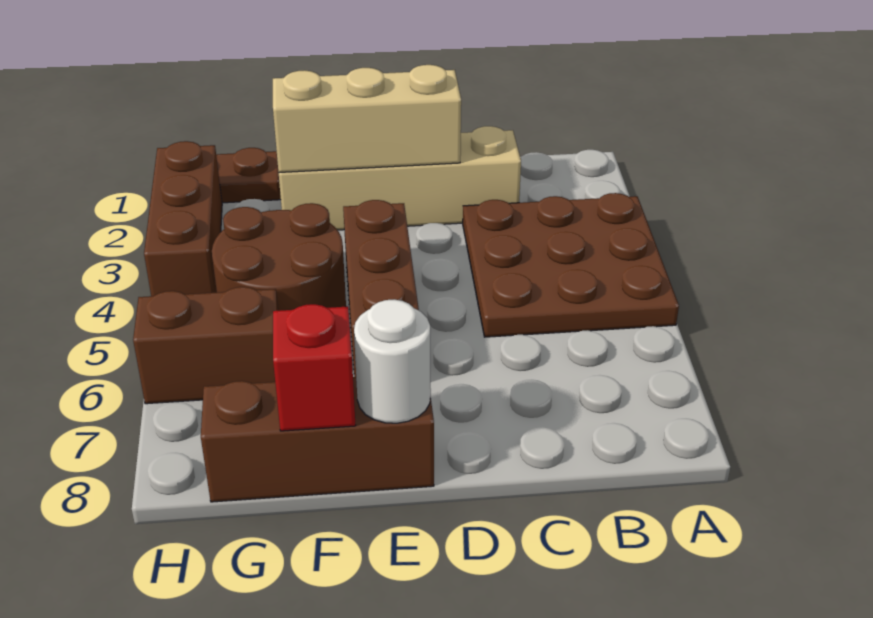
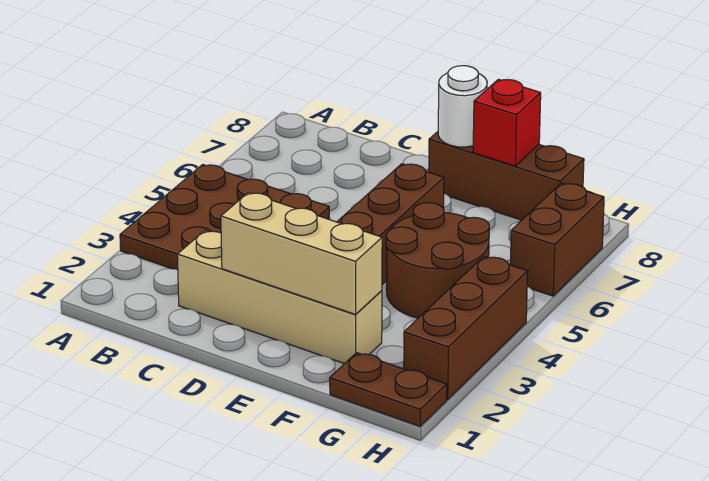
brown 1x2 brick [133,287,278,404] -> brown 1x2 brick turned to [510,183,604,296]

